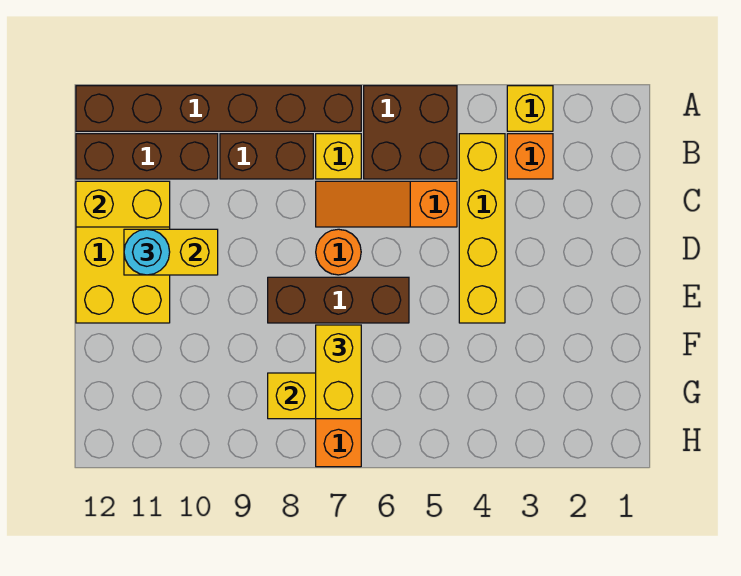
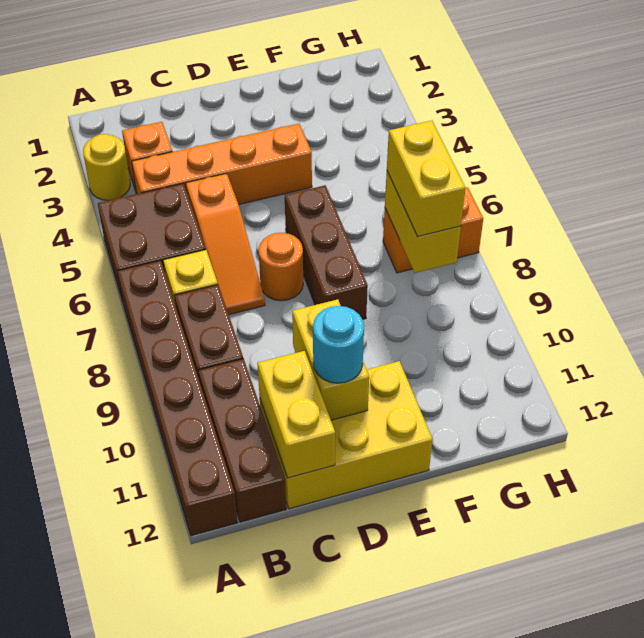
yellow 1x1 brick [507,86,553,131] -> yellow 1x1 round brick [83,134,130,200]
yellow 1x4 brick [459,134,505,323] -> orange 1x4 brick [132,124,312,205]
yellow 1x2 brick [316,325,361,419] -> yellow 1x2 brick turned to [387,121,465,236]

